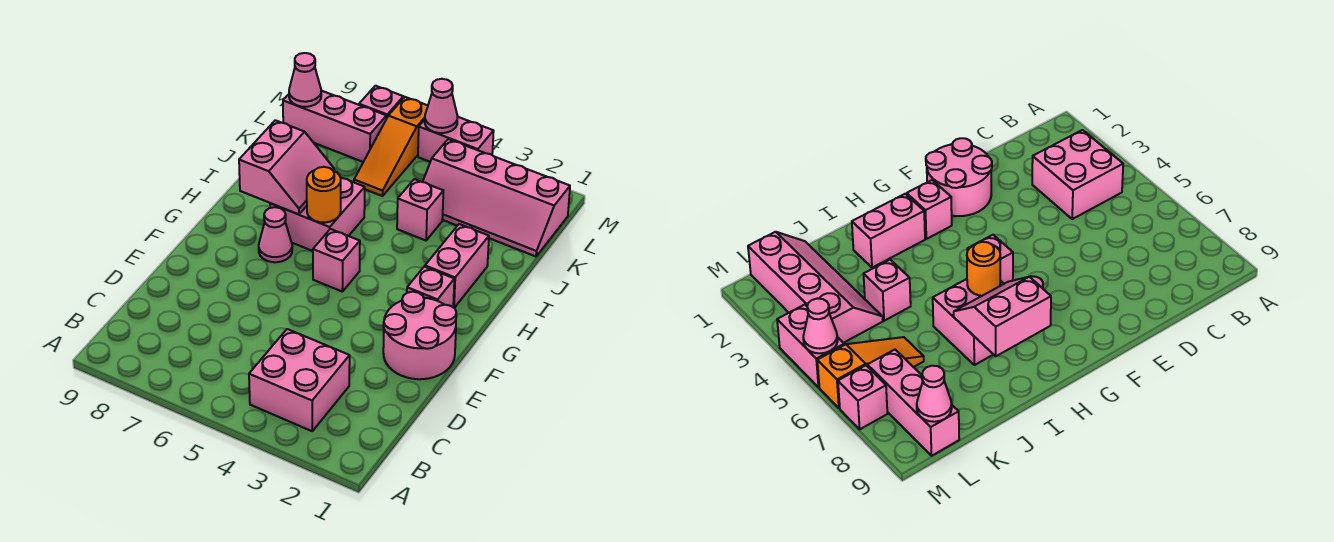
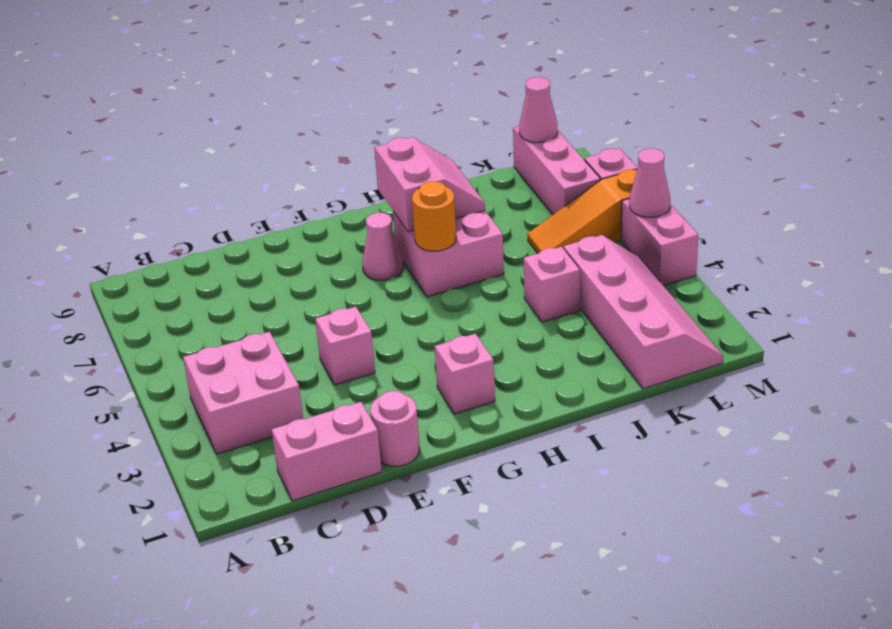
pink 2x2 round brick [383,292,456,379] -> pink 1x1 round brick [370,391,420,466]
pink 1x1 brick [313,229,360,291] -> pink 1x1 brick moved to [315,307,375,385]
pink 1x2 brick [425,224,489,308] -> pink 1x2 brick moved to [272,402,382,501]
pink 2x2 slope [239,120,334,214] -> pink 2x2 slope turned to [374,137,485,232]
pink 2x4 slope [423,139,570,256] -> pink 2x4 slope turned to [564,235,723,389]

